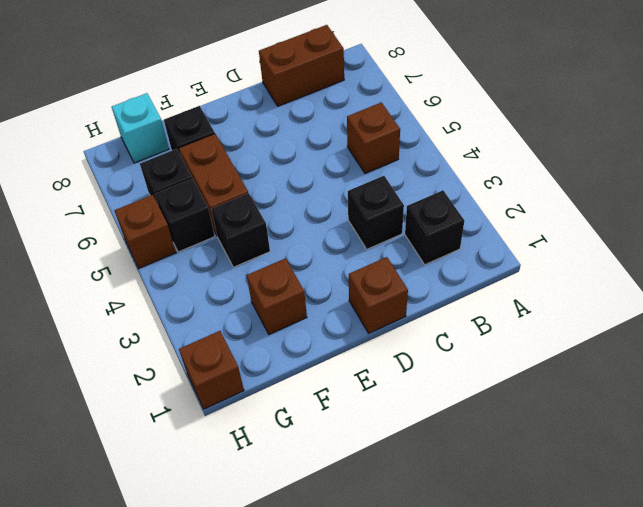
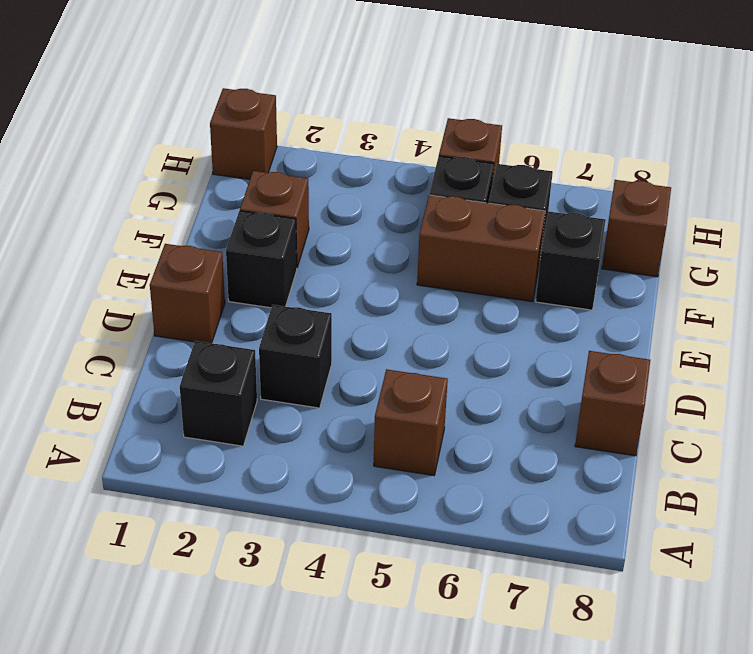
brown 1x2 brick [259,25,344,106] -> brown 1x1 brick [575,351,650,456]
black 1x1 brick [211,193,270,267] -> black 1x1 brick moved to [226,211,297,308]
cyan 1x1 brick [112,93,169,163] -> brown 1x1 brick [602,180,671,277]

